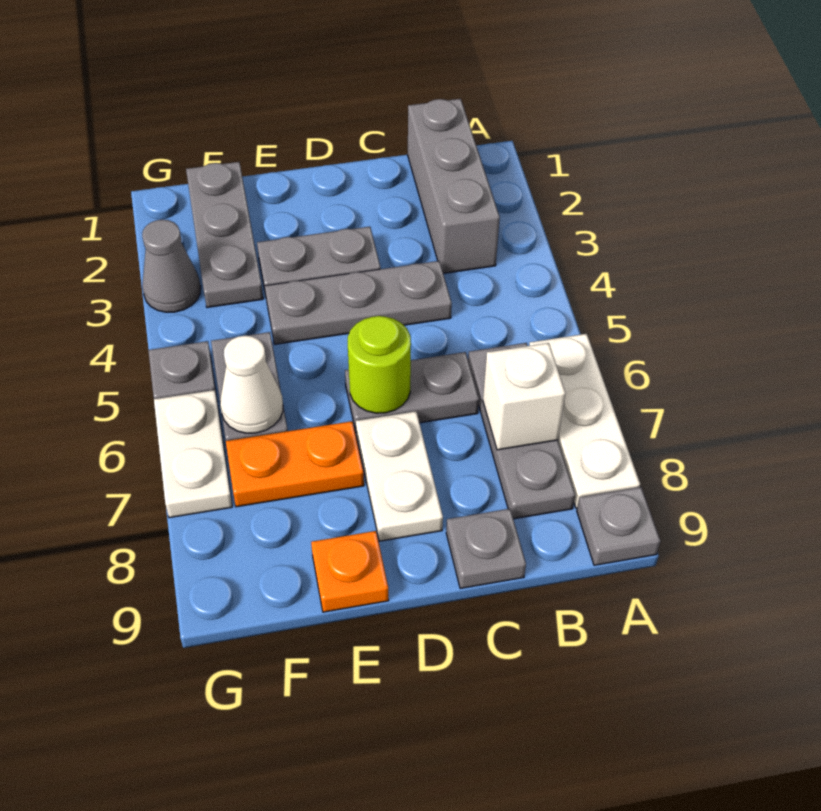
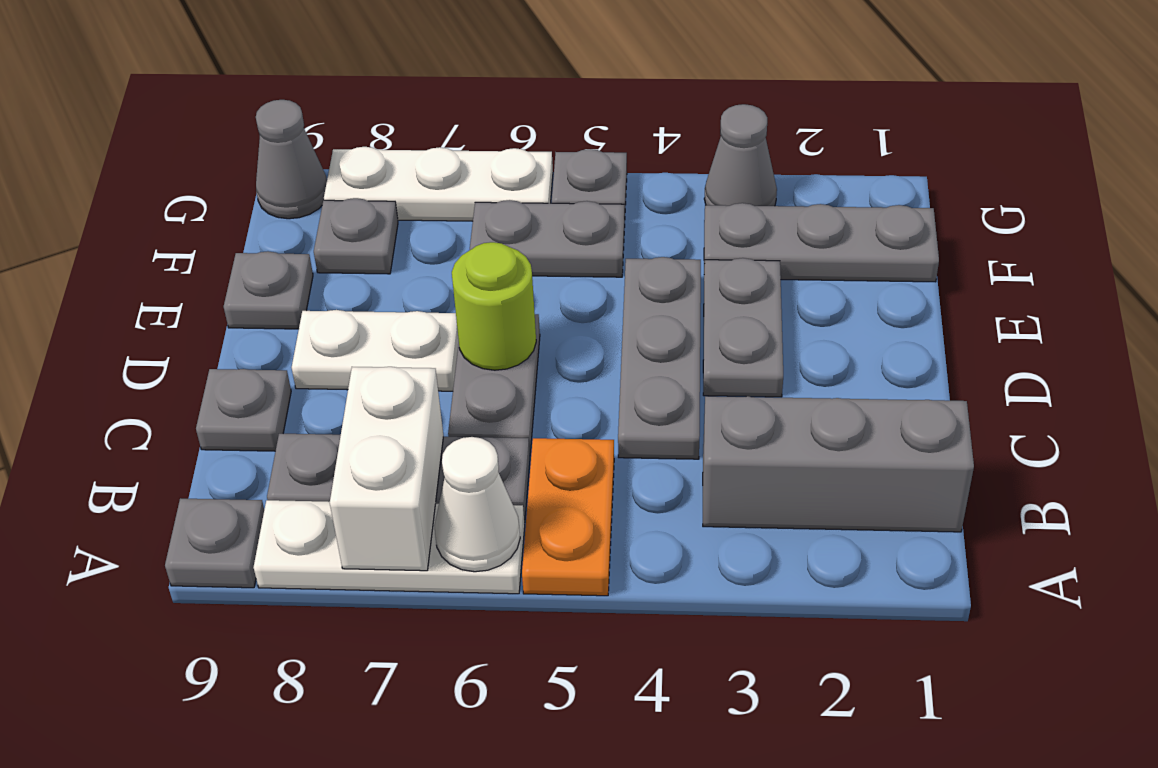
white 1x1 brick [483,343,565,450] -> white 1x2 brick [330,367,444,571]
orange 1x2 plate [226,421,364,507] -> orange 1x2 plate moved to [522,438,614,596]
orange 1x1 plate [311,531,389,612] -> grey 1x1 plate [224,251,313,329]
white 1x1 cone [220,336,283,433] -> white 1x1 cone moved to [434,437,520,572]
none -> grey 1x1 plate [314,198,398,274]
white 1x2 plate [154,390,232,518] -> white 1x3 plate [324,147,553,221]
none -> grey 1x1 cone [256,100,327,219]

